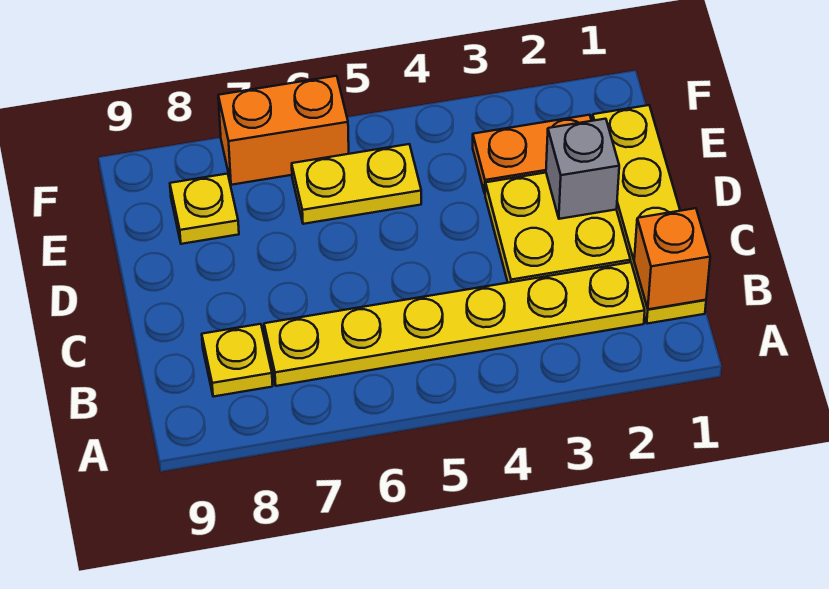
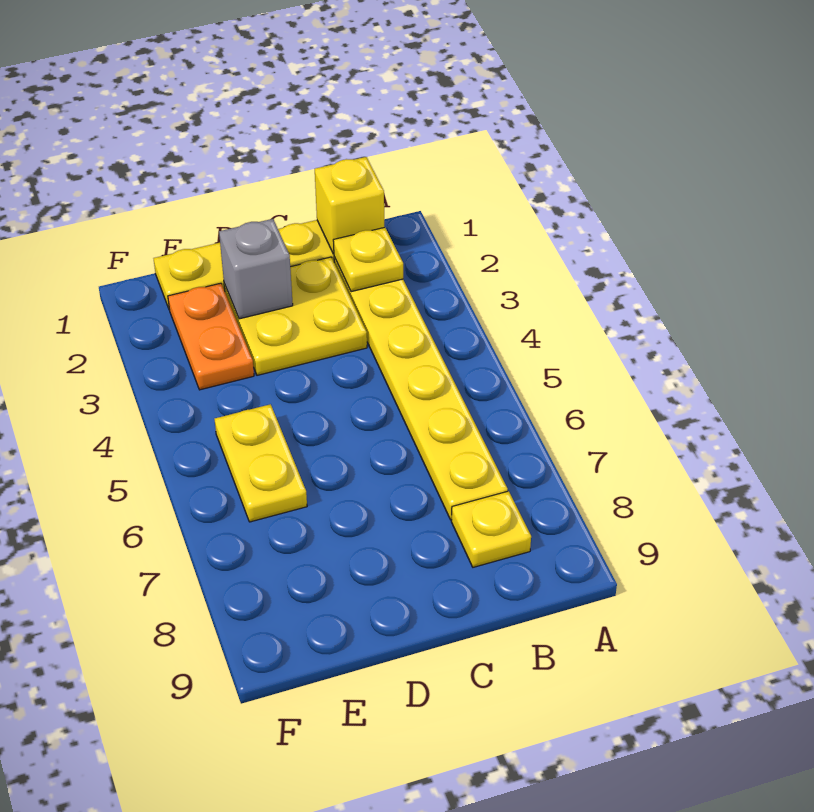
orange 1x1 brick [634,208,710,309] -> yellow 1x1 brick [315,157,384,254]
yellow 1x1 plate [170,174,239,244] -> yellow 1x1 plate moved to [333,227,403,292]
orange 1x2 brick [218,76,349,185] -> none

